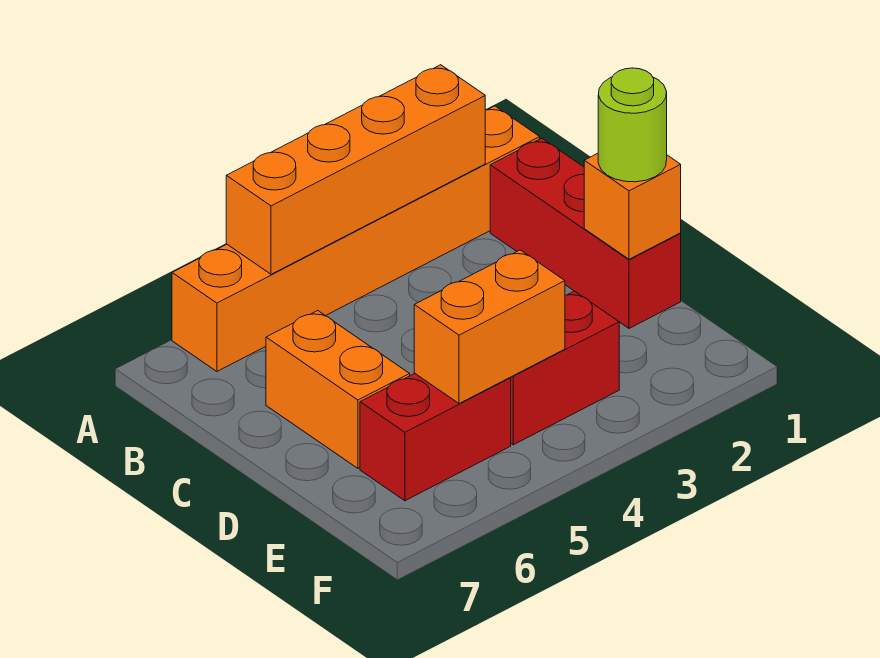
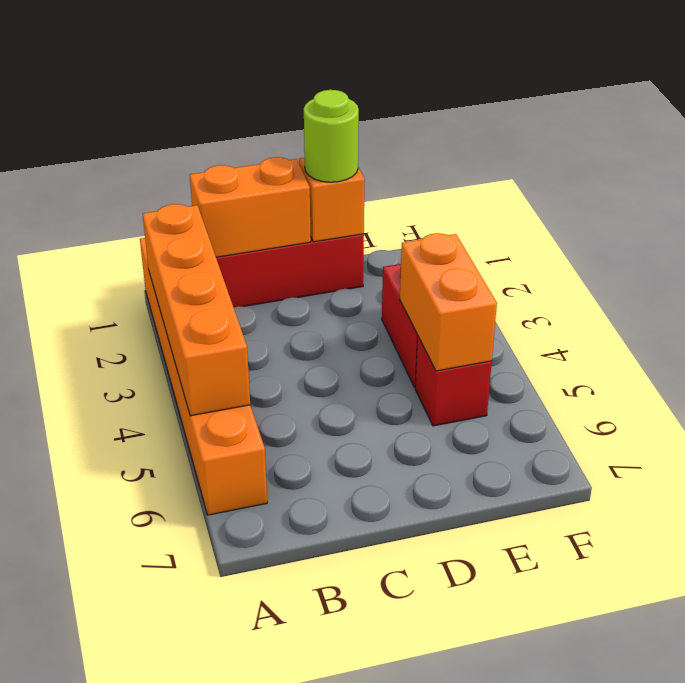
orange 1x2 brick [266,311,410,468] -> orange 1x2 brick moved to [190,157,311,257]
red 1x2 brick [360,374,511,501] -> red 1x1 brick [415,337,492,426]

